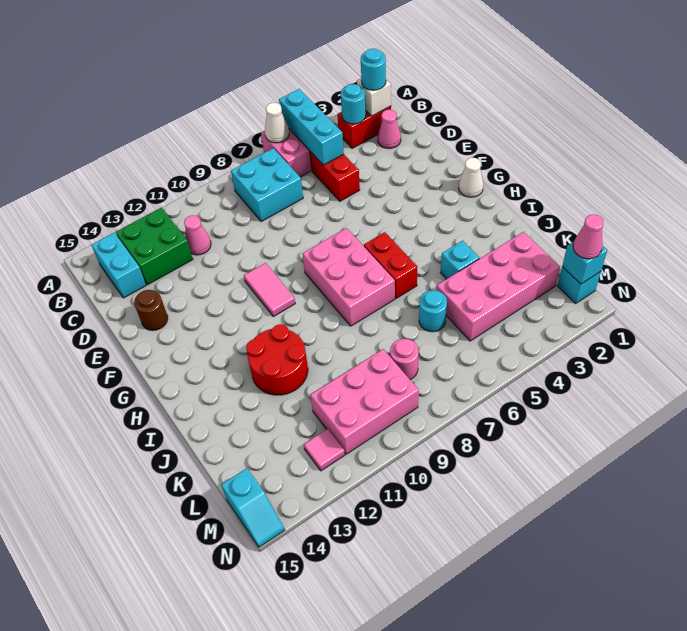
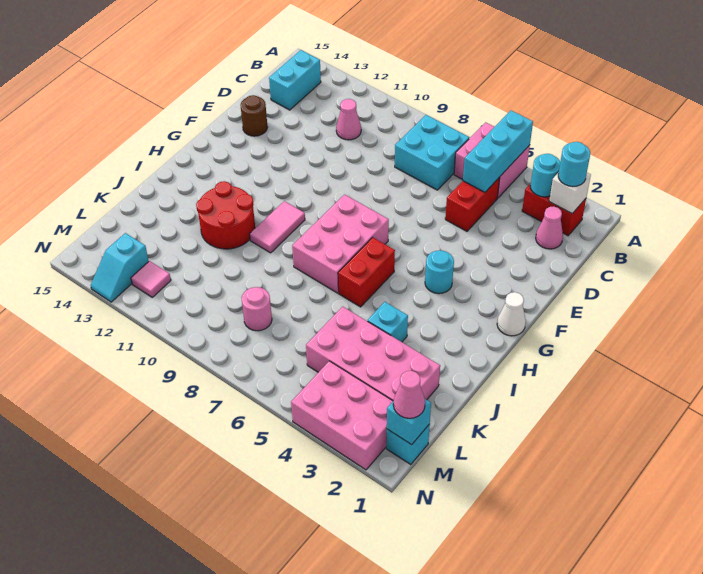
white 1x1 cone [265,103,289,143] -> none
green 2x2 brick [116,207,193,285] -> none
pink 1x2 tile [244,263,295,317] -> pink 1x2 tile moved to [250,201,305,253]
cyan 1x1 round brick [419,290,447,332] -> cyan 1x1 round brick moved to [425,250,454,294]
pink 2x3 brick [310,349,419,454] -> pink 2x3 brick moved to [291,361,393,470]
cyan 1x2 slope [221,468,285,547] -> cyan 1x2 slope moved to [91,233,149,302]

